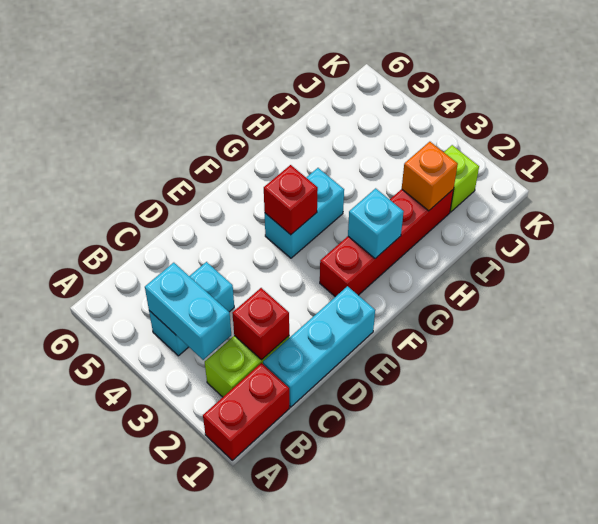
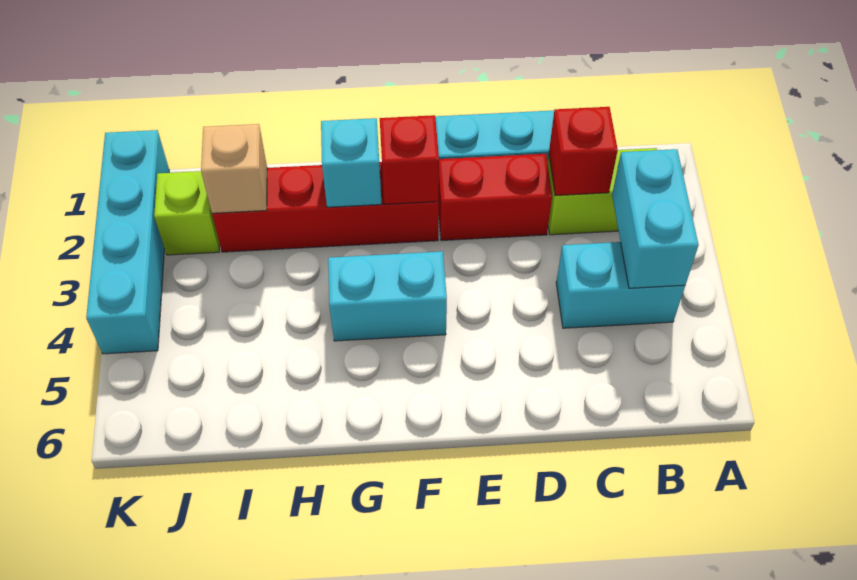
red 1x2 brick [203,363,290,460] -> red 1x2 brick moved to [439,154,552,241]
red 1x1 brick [264,165,318,235] -> red 1x1 brick moved to [380,115,439,204]
orange 1x1 brick [402,142,458,211] -> tan 1x1 brick [201,124,267,213]
none -> cyan 1x4 brick [86,130,169,354]

